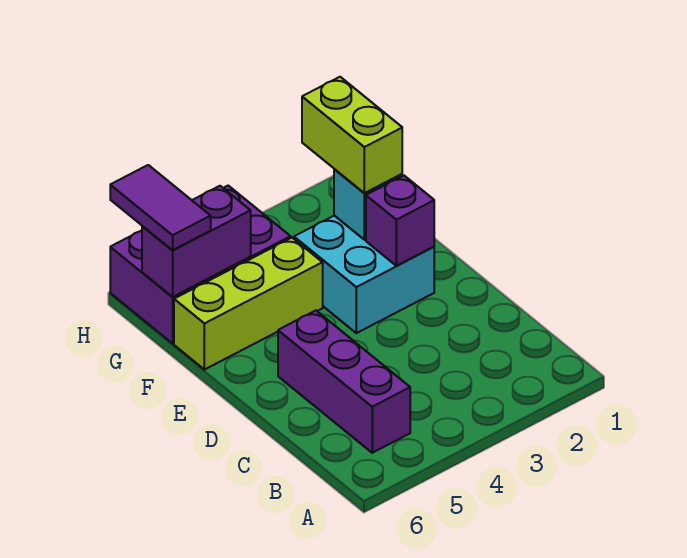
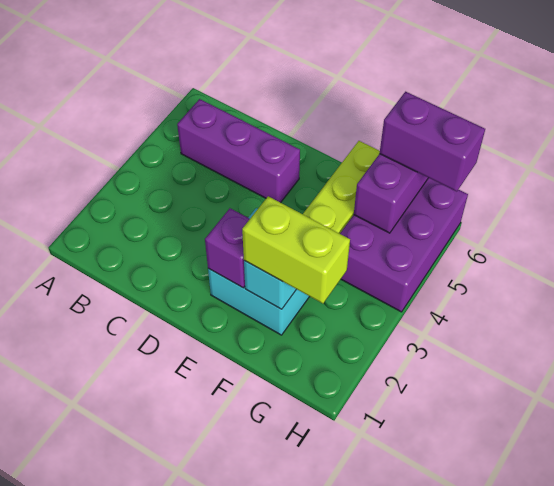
purple 1x2 tile [110,165,211,250] -> purple 1x2 brick [380,92,485,192]

